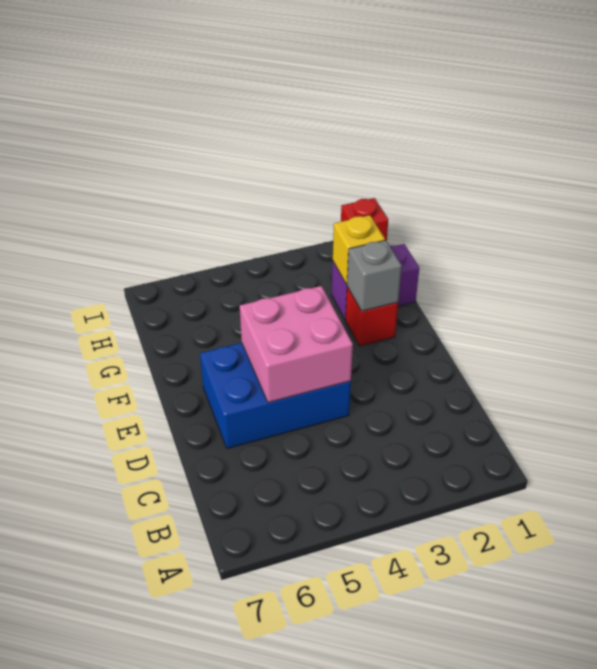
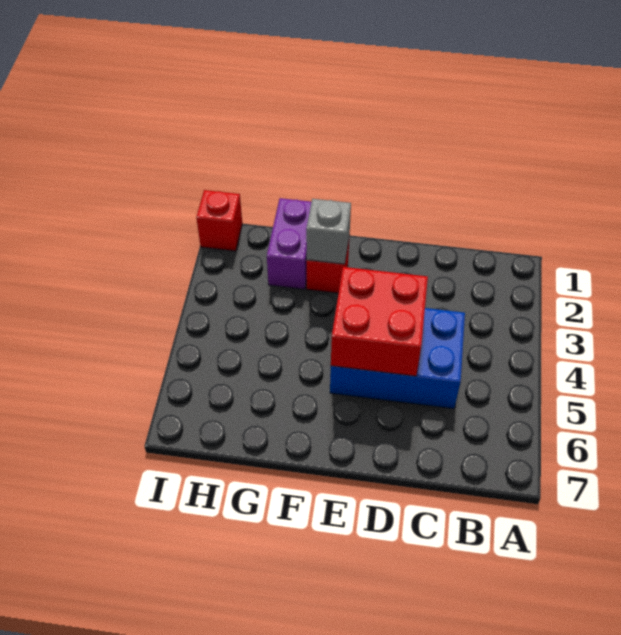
blue 2x3 brick [200,343,351,449] -> blue 2x3 brick turned to [330,308,465,409]
pink 2x2 brick [240,286,353,402] -> red 2x2 brick [331,267,428,376]
yellow 1x1 brick [333,215,385,284] -> none

